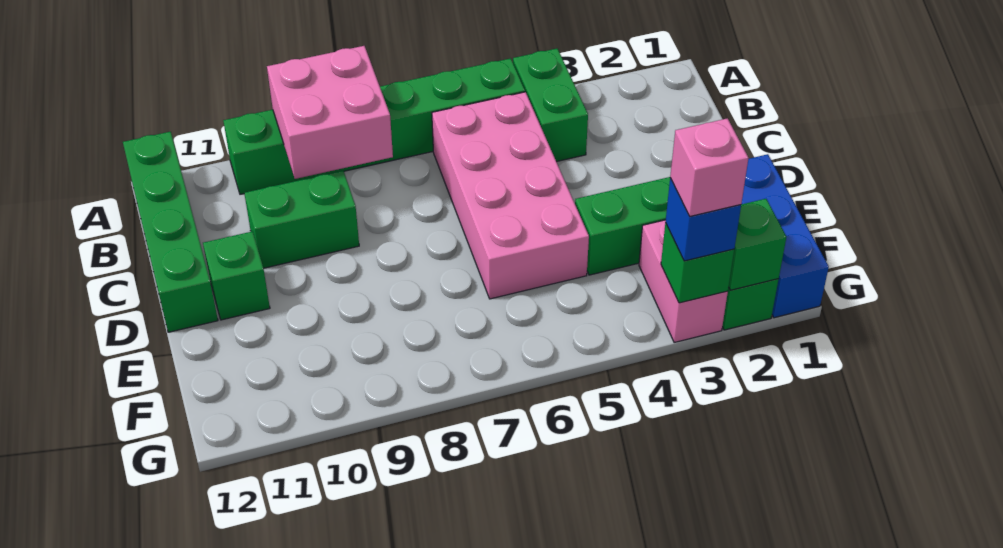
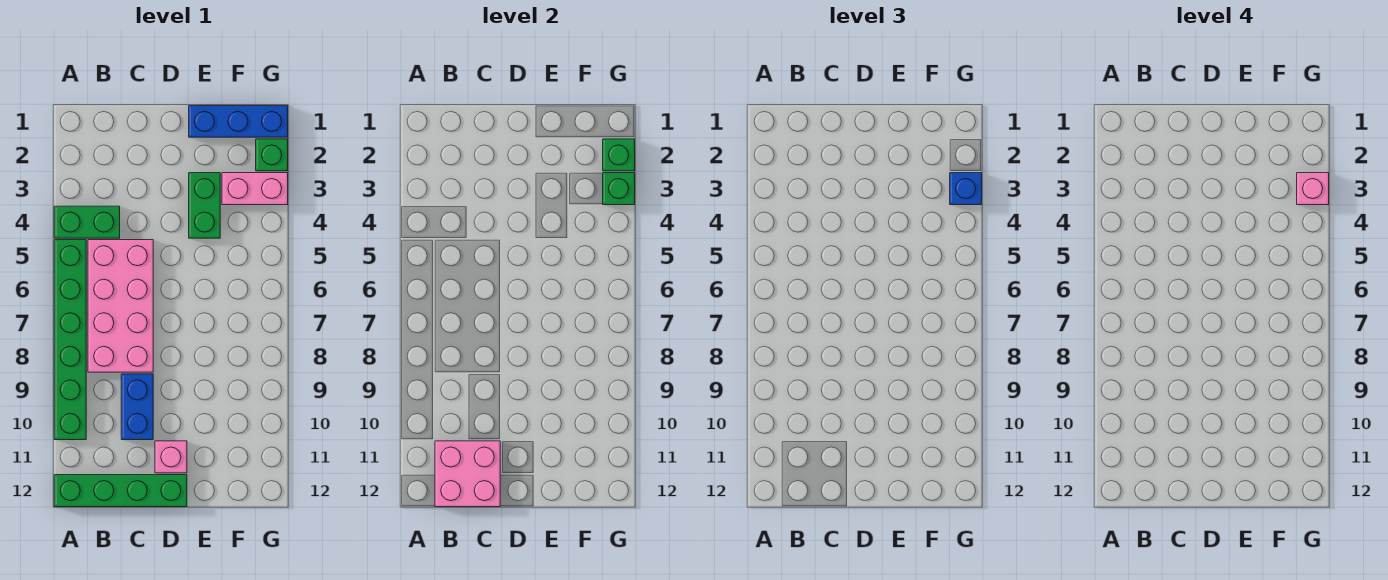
pink 2x2 brick [267,46,393,179] -> pink 2x2 brick moved to [435,441,500,507]
pink 2x4 brick [432,92,589,299] -> pink 2x4 brick turned to [88,240,153,372]
green 1x2 brick [244,171,359,268] -> blue 1x2 brick [121,374,153,440]
green 1x1 brick [203,231,270,320] -> pink 1x1 brick [155,441,187,473]

